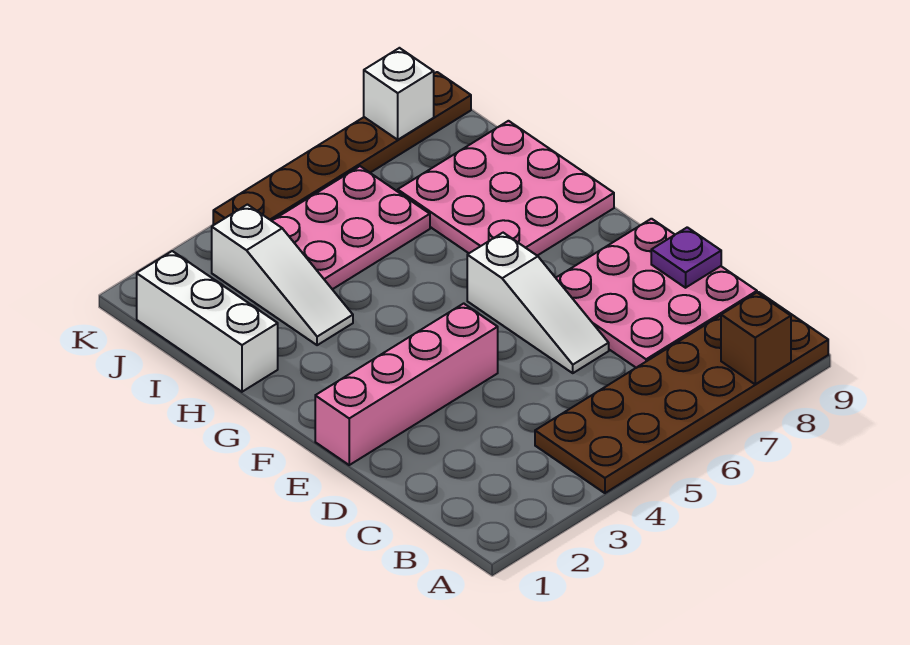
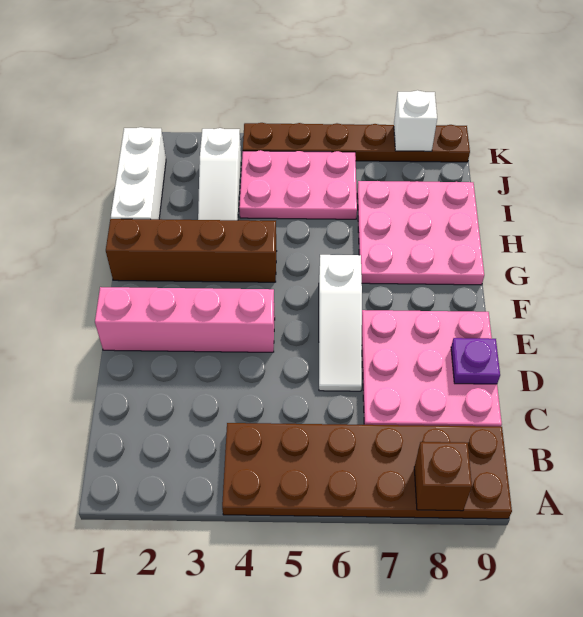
none -> brown 1x4 brick [106,219,277,282]

